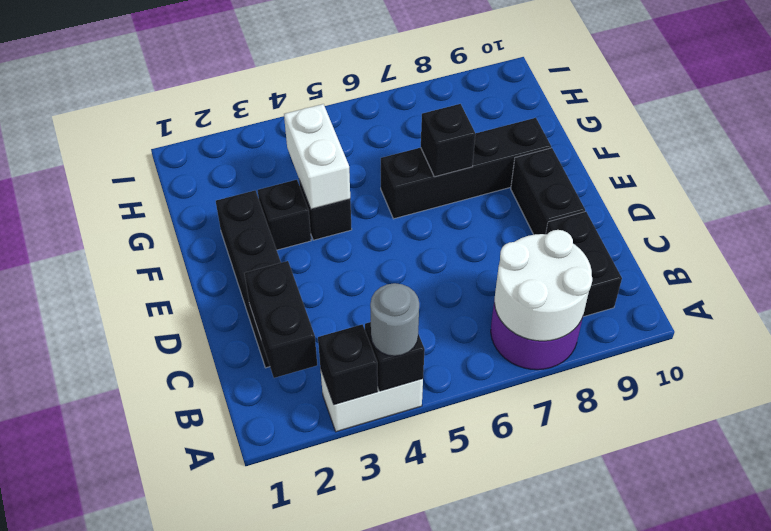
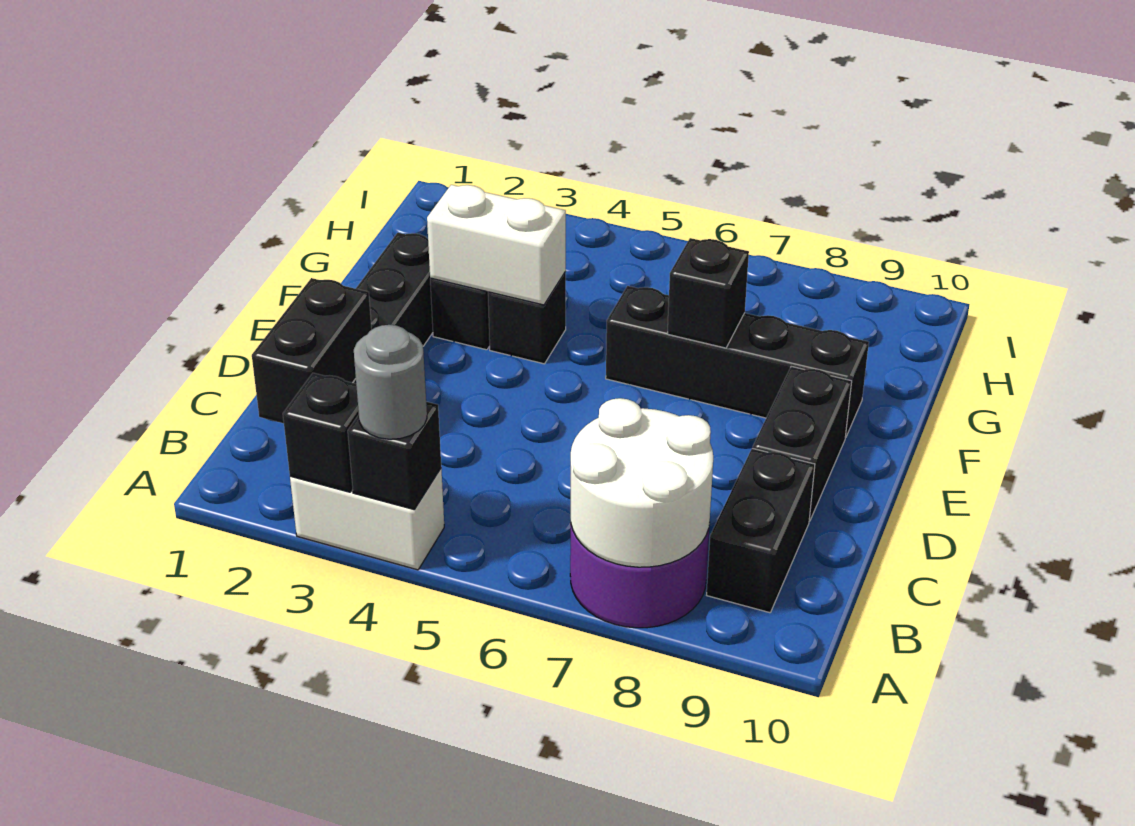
white 1x2 brick [284,104,350,209] -> white 1x2 brick turned to [427,185,566,305]

